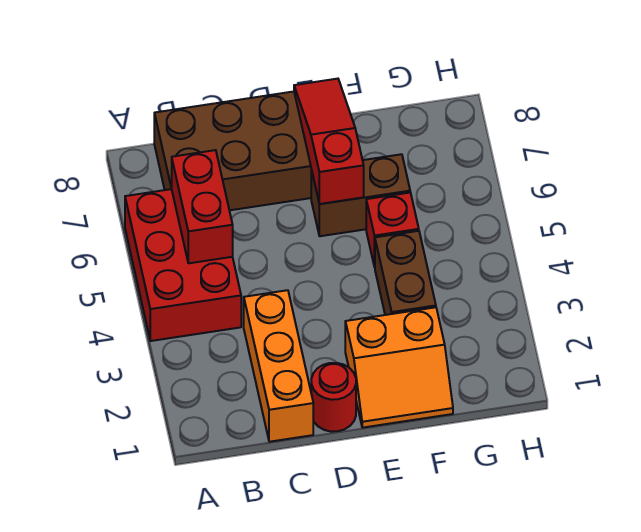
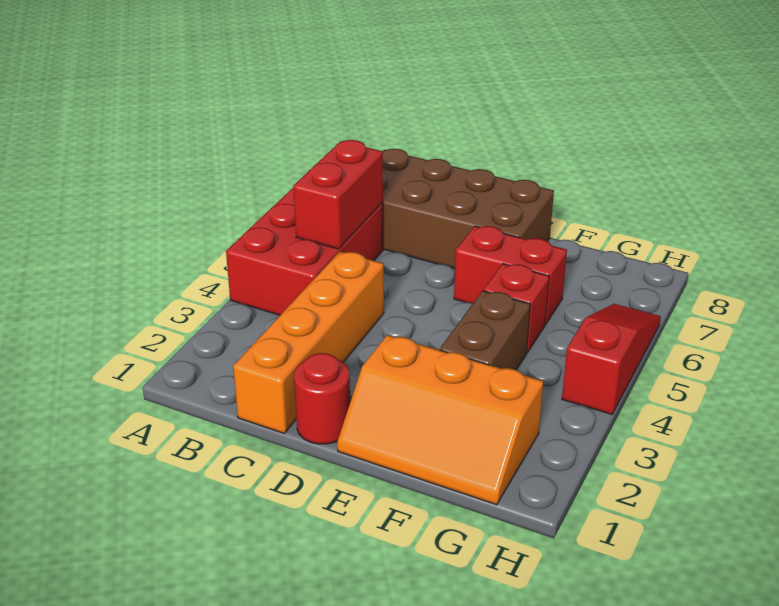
orange 1x3 brick [244,290,313,442] -> orange 1x4 brick [233,252,384,434]
orange 2x2 slope [345,307,453,428] -> orange 2x3 slope [337,335,544,505]
brown 1x2 brick [311,154,410,236] -> red 1x2 brick [454,226,567,325]
red 1x3 slope [294,79,364,204] -> red 1x3 slope moved to [562,304,661,414]

